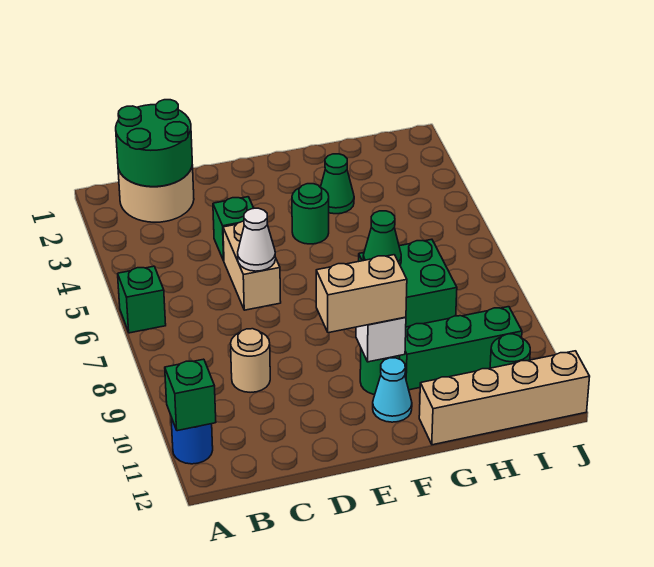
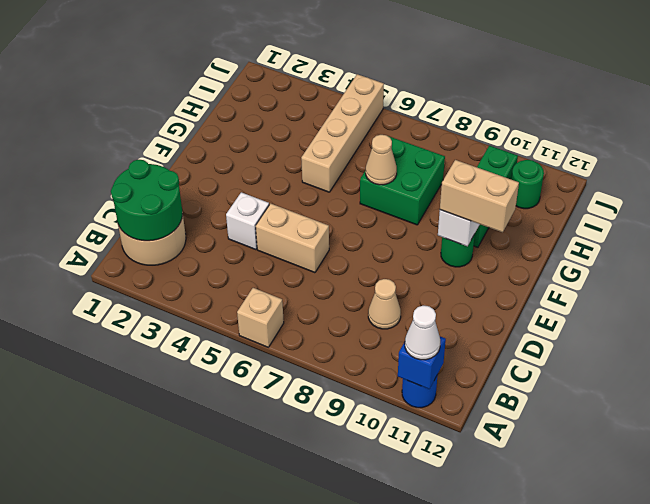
green 1x1 brick [118,266,166,333] -> tan 1x1 brick [237,288,284,347]
green 1x1 brick [165,359,216,431] -> blue 1x1 brick [398,337,446,389]
tan 1x1 round brick [231,329,270,392] -> tan 1x1 cone [368,279,401,329]
green 1x1 brick [213,197,254,261] -> white 1x1 brick [226,192,269,250]
white 1x1 cone [238,208,276,271] -> white 1x1 cone moved to [405,306,440,360]
tan 1x2 brick [316,255,407,333] -> tan 1x2 brick turned to [440,160,519,232]
green 1x1 round brick [292,184,329,244] -> none
cyan 1x1 cone [373,358,412,422] -> none
green 1x1 cone [321,154,354,214] -> none
green 1x1 cone [363,211,401,265] -> tan 1x1 cone [366,135,397,185]
tan 1x4 brick [419,351,590,445] -> tan 1x4 brick moved to [301,74,384,192]

